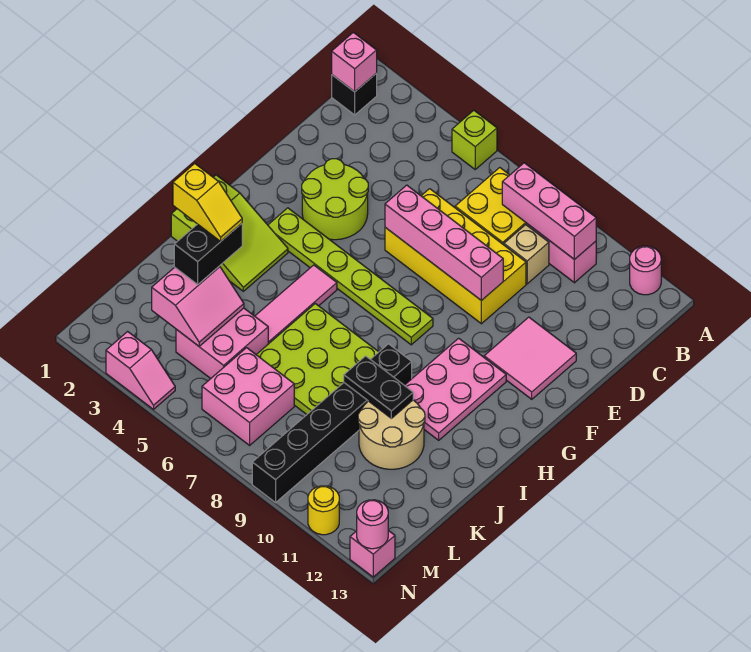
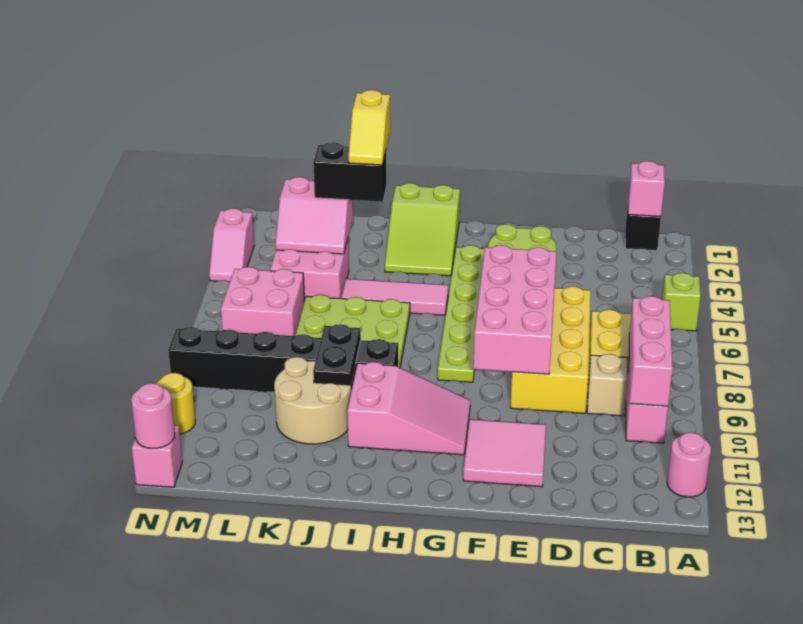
pink 1x4 brick [385,185,503,301] -> pink 2x4 brick [473,245,557,374]
pink 2x3 plate [404,338,506,440] -> pink 2x3 slope [347,362,470,455]

